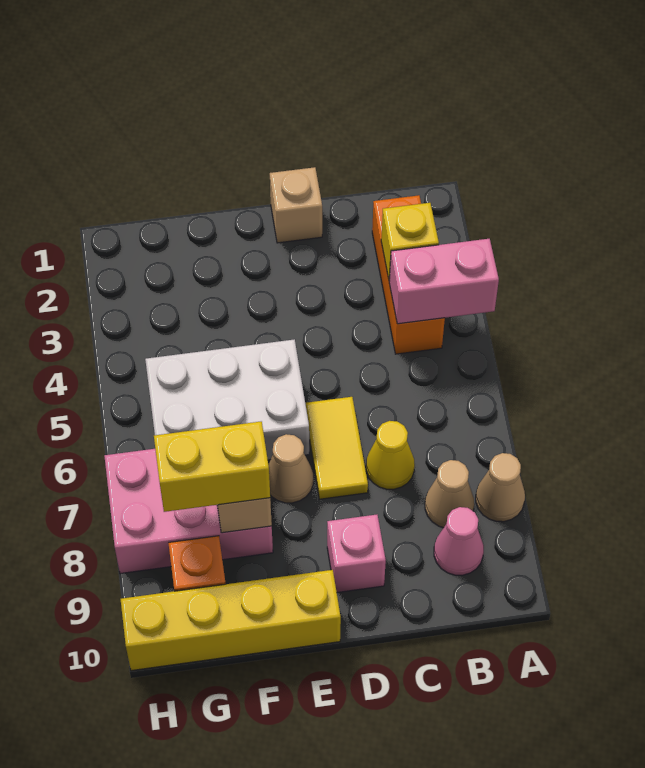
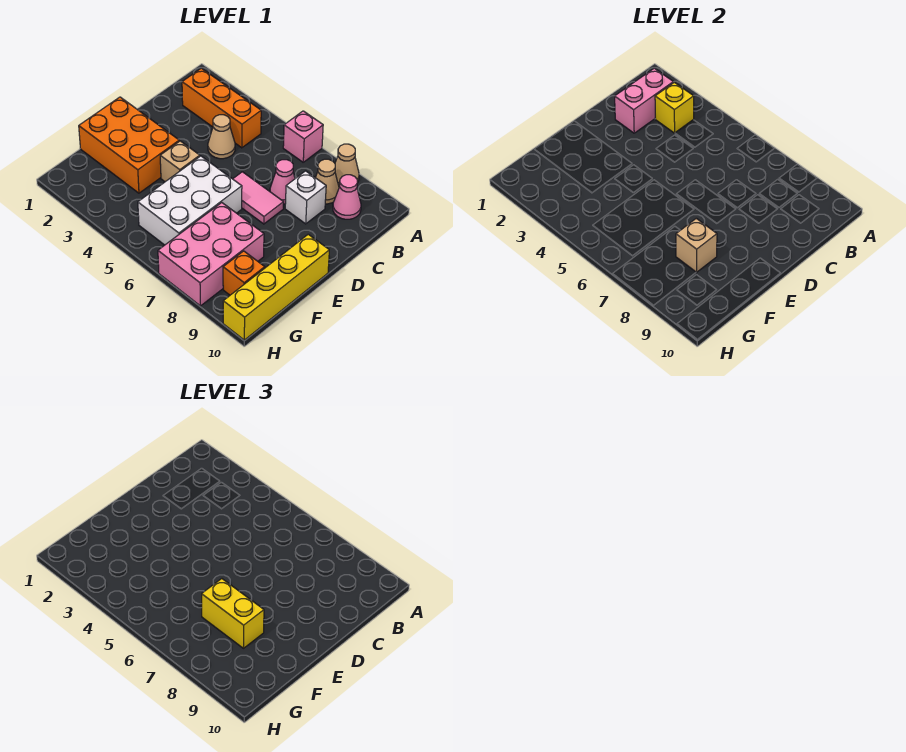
pink 1x2 brick [389,239,499,324] -> pink 1x2 brick moved to [615,68,673,133]
yellow 1x1 cone [366,421,415,489] -> pink 1x1 cone [270,160,295,204]
none -> white 1x1 brick [285,171,326,224]
tan 1x1 brick [270,167,322,243] -> tan 1x1 brick moved to [160,141,200,182]
yellow 1x2 tile [305,397,368,499] -> pink 1x2 tile [233,172,284,224]
pink 1x1 brick [327,515,386,592] -> pink 1x1 brick moved to [283,111,323,162]
none -> orange 2x3 brick [79,97,179,193]
tan 1x1 cone [268,434,313,503] -> tan 1x1 cone moved to [208,115,235,159]
yellow 1x2 brick [154,422,270,512] -> yellow 1x2 brick turned to [202,579,264,648]

